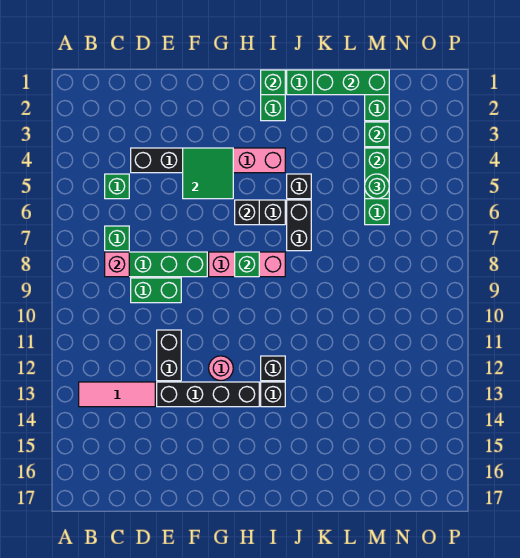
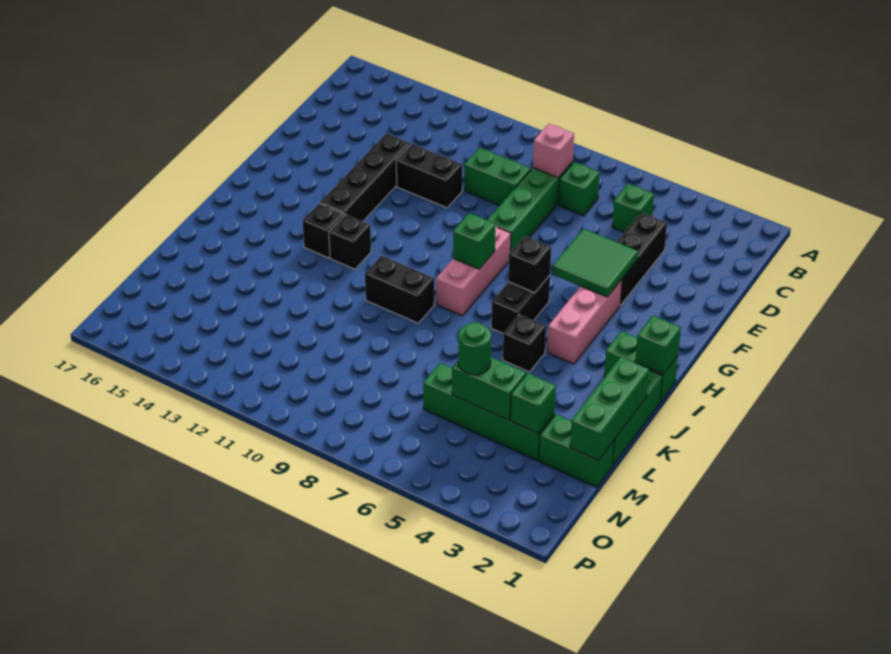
pink 1x3 tile [79,382,155,407] -> none
green 1x2 brick [131,278,181,303] -> green 1x2 brick turned to [464,148,531,205]
pink 1x1 round brick [209,356,233,381] -> none
black 1x2 brick [287,200,311,251] -> black 1x2 brick moved to [365,255,434,323]

